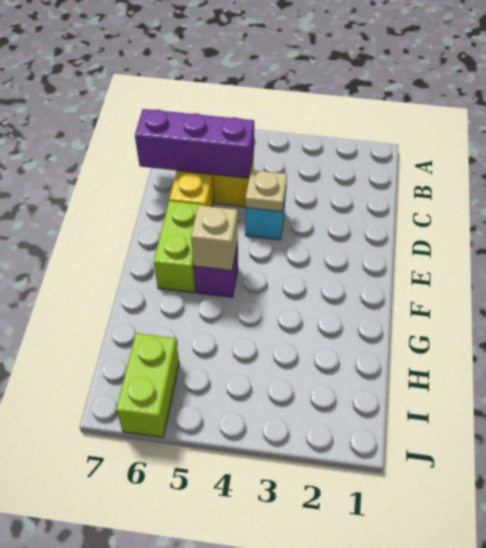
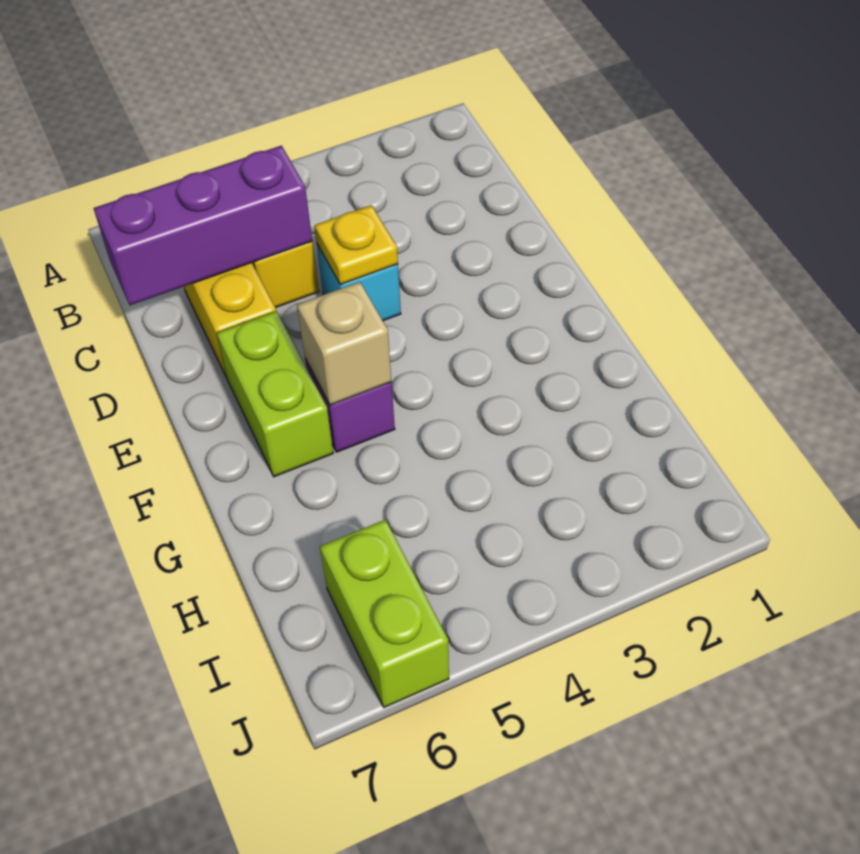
tan 1x1 plate [246,170,287,212] -> yellow 1x1 plate [314,205,398,285]

